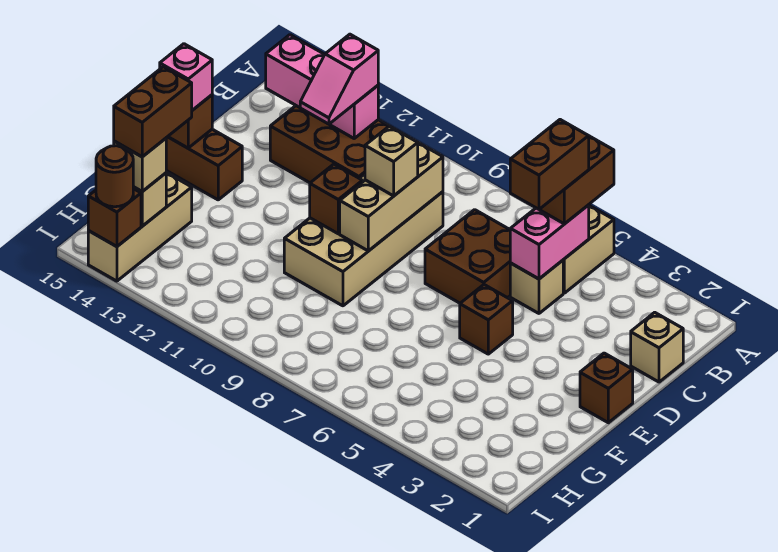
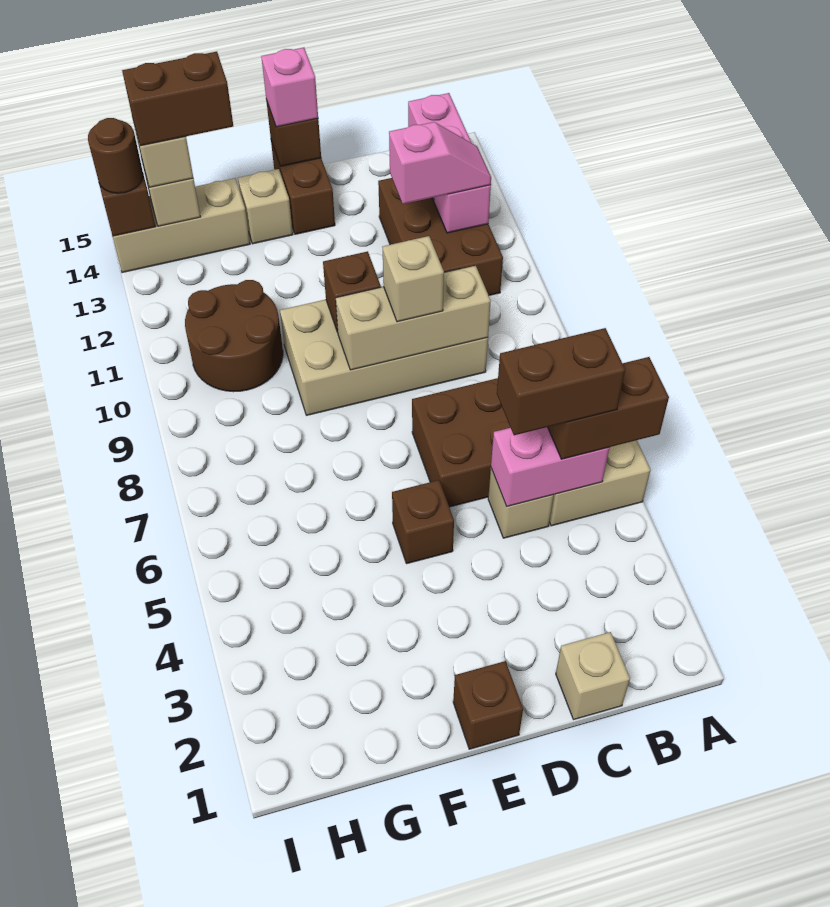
pink 1x2 slope [300,34,378,124] -> pink 1x2 slope turned to [389,122,491,204]
none -> tan 1x1 brick [238,169,293,244]
none -> brown 2x2 round brick [185,280,283,392]

